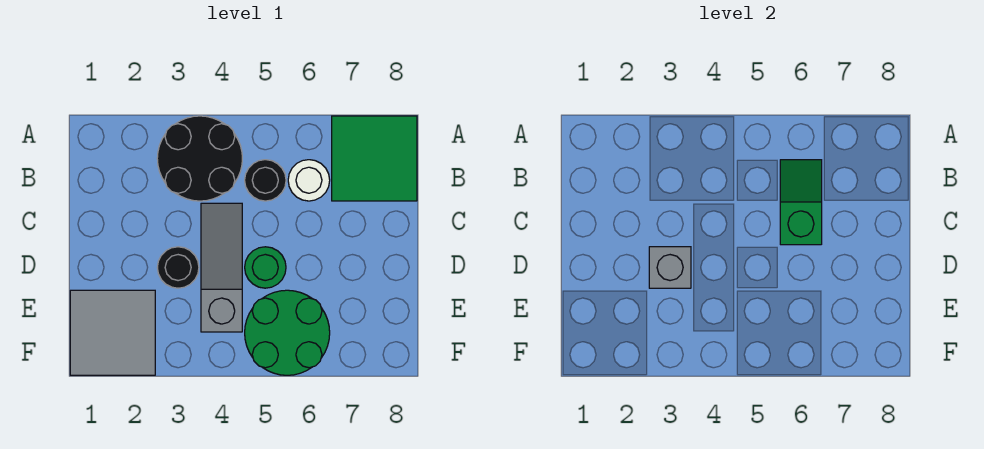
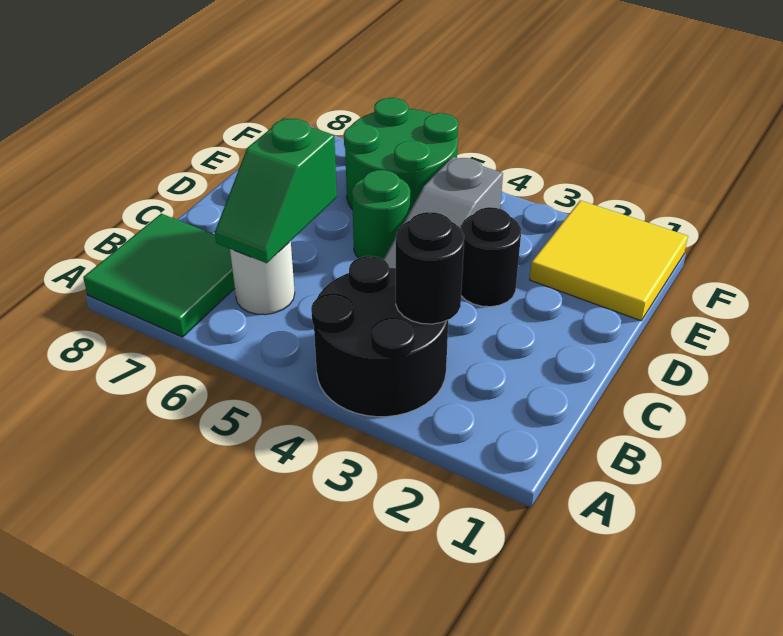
black 1x1 round brick [245,160,286,201] -> black 1x1 round brick moved to [396,212,464,324]
grey 1x1 brick [649,247,691,288] -> none
grey 2x2 tile [70,290,155,375] -> yellow 2x2 tile [530,200,688,321]

